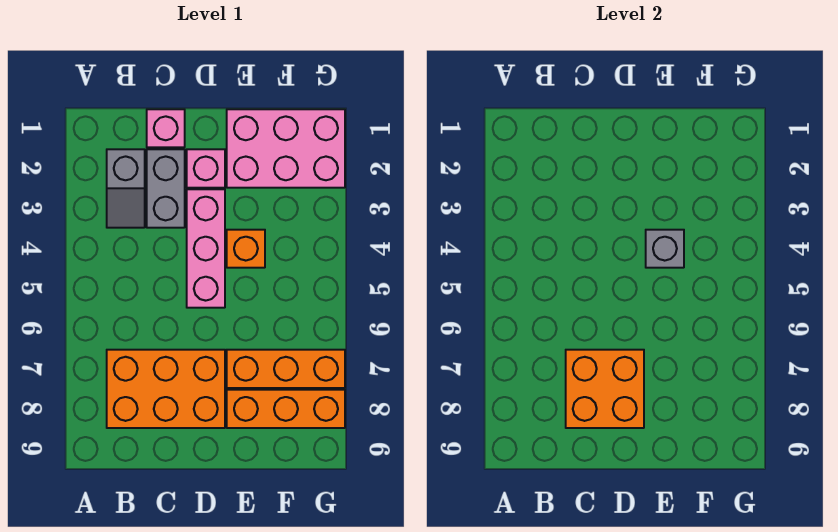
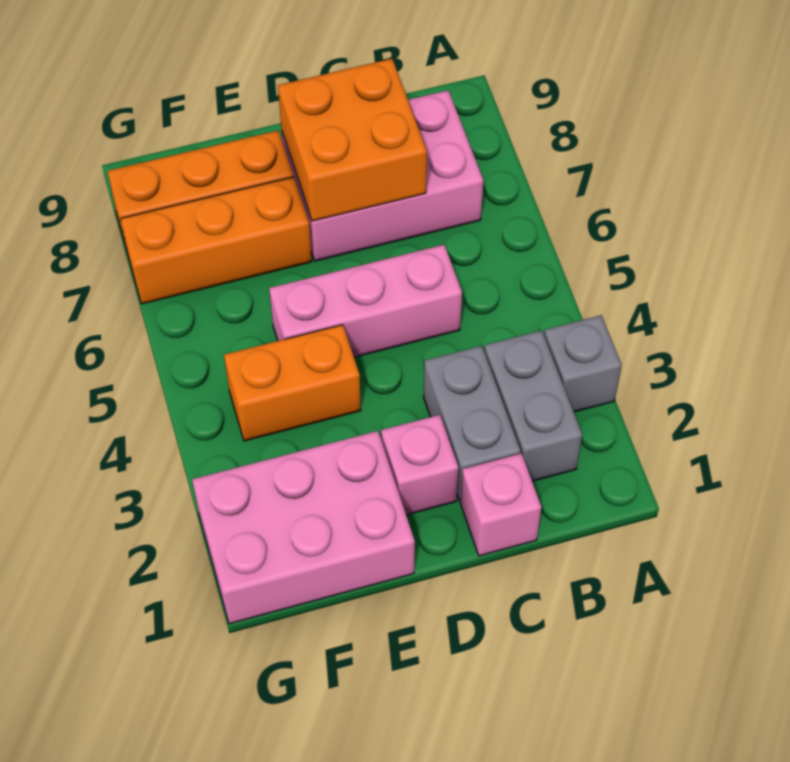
grey 1x2 slope [107,149,145,228] -> grey 1x2 brick [484,330,582,481]
orange 2x3 brick [107,350,225,428] -> pink 2x3 brick [282,90,483,261]
pink 1x3 brick [187,189,225,308] -> pink 1x3 brick turned to [269,245,462,357]
orange 1x1 brick [227,230,265,268] -> orange 1x2 brick [224,325,361,441]
grey 1x1 brick [646,230,684,268] -> grey 1x1 brick moved to [544,315,622,412]

